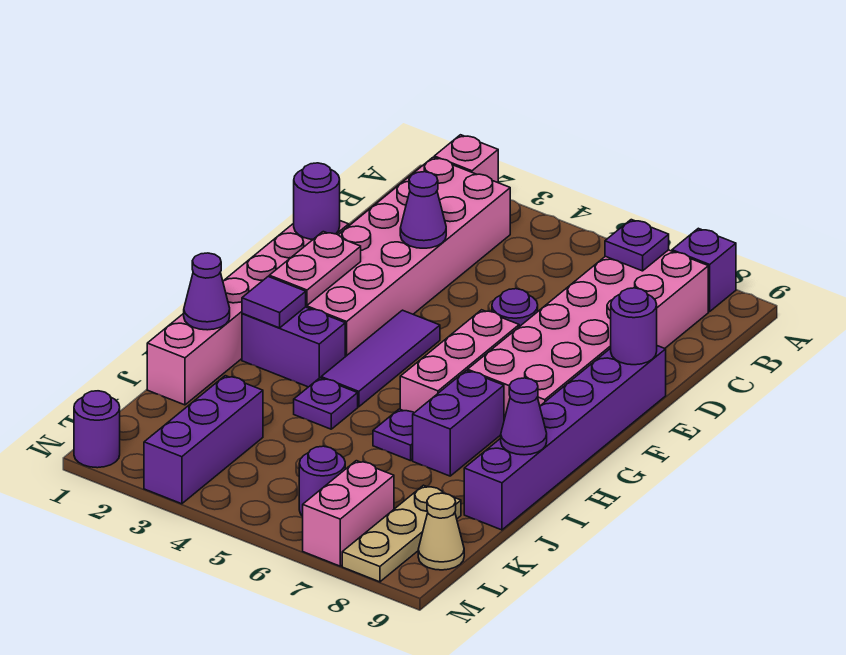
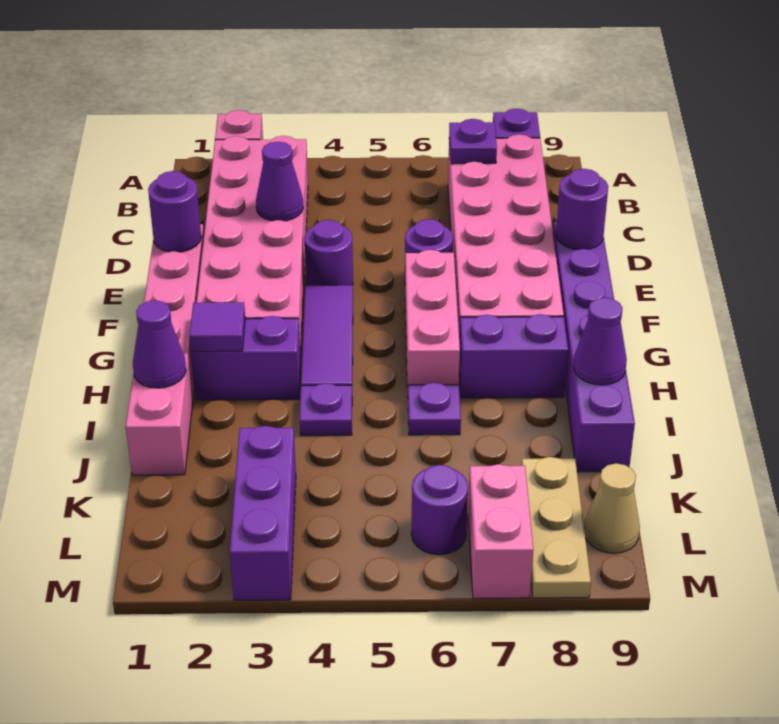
pink 1x2 plate [269,232,361,305] -> none
purple 1x2 brick [413,370,504,476] -> purple 1x2 brick turned to [459,314,568,398]
purple 1x1 round brick [74,391,120,468] -> purple 1x1 round brick moved to [304,220,353,285]

